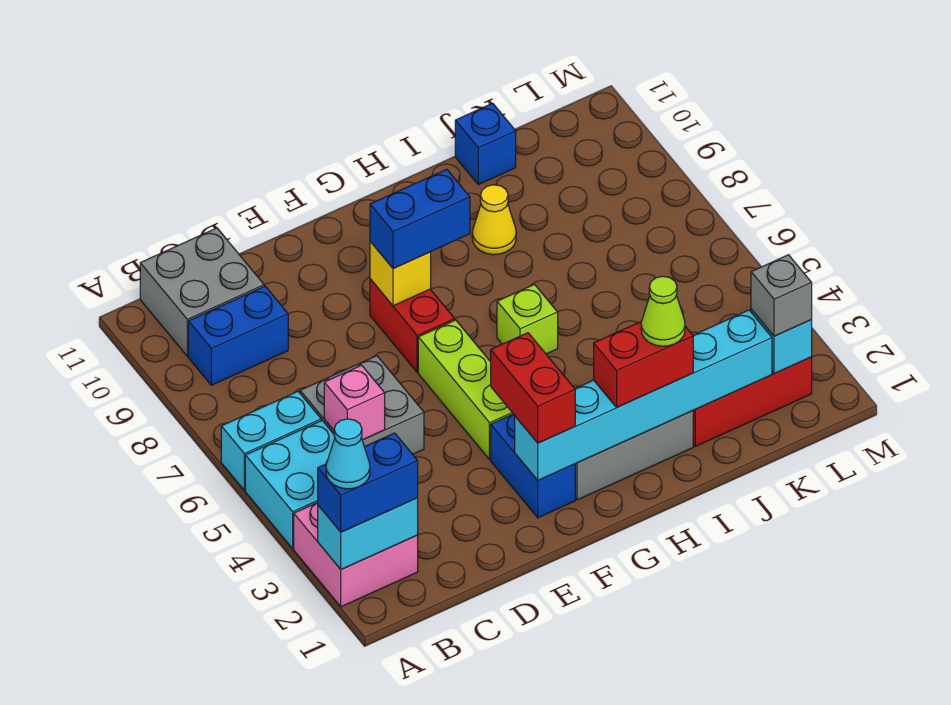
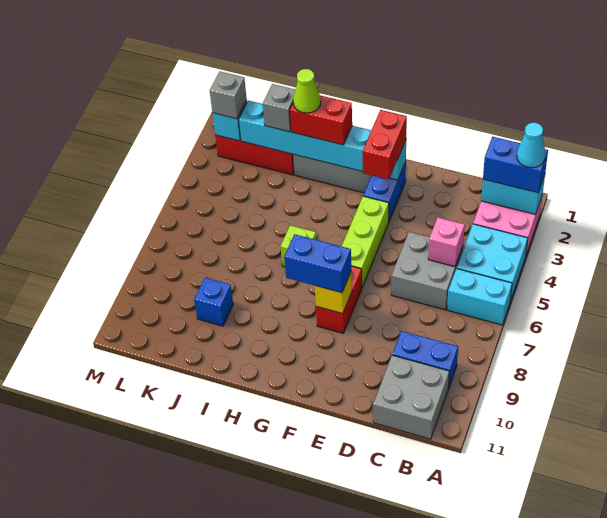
yellow 1x1 cone [472,185,516,255] -> none
none -> grey 1x1 brick [263,84,295,132]
blue 1x1 brick [455,103,516,185] -> blue 1x1 brick moved to [194,278,233,326]

